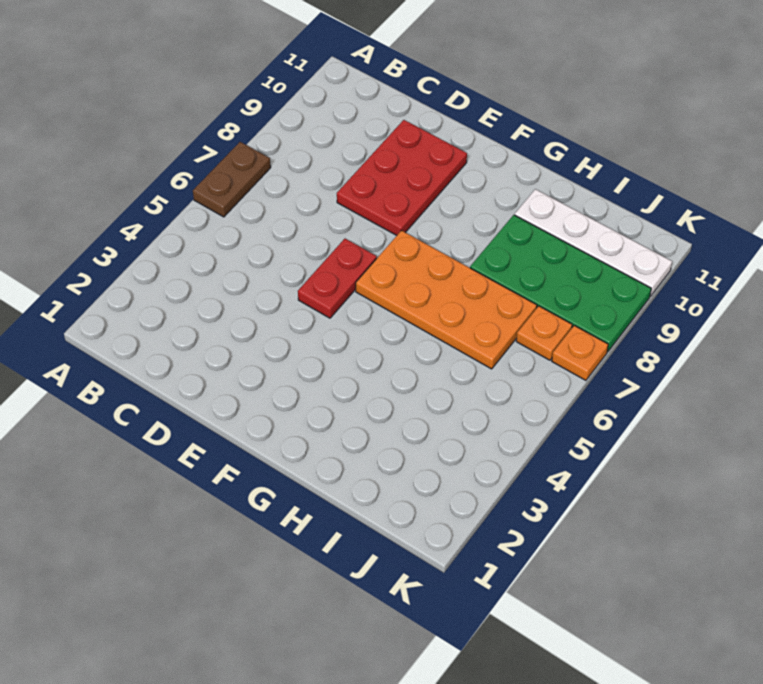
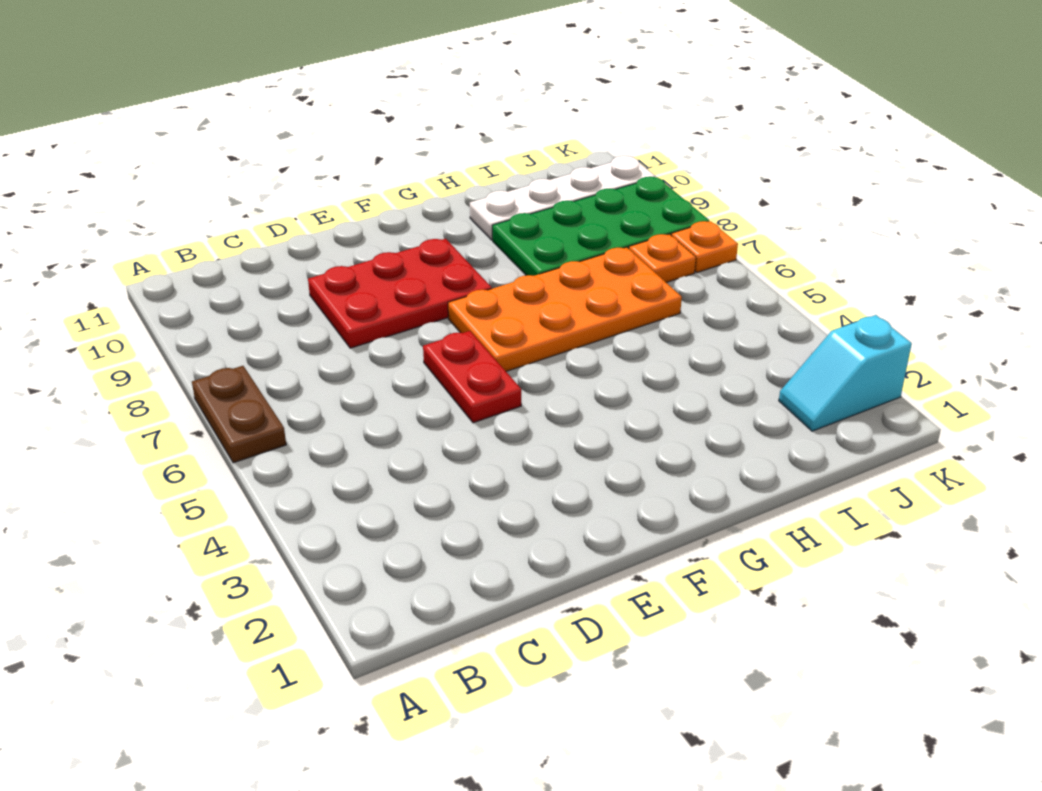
red 2x3 plate [337,120,467,235] -> red 2x3 plate turned to [308,239,492,348]
none -> cyan 1x2 slope [779,315,912,431]

